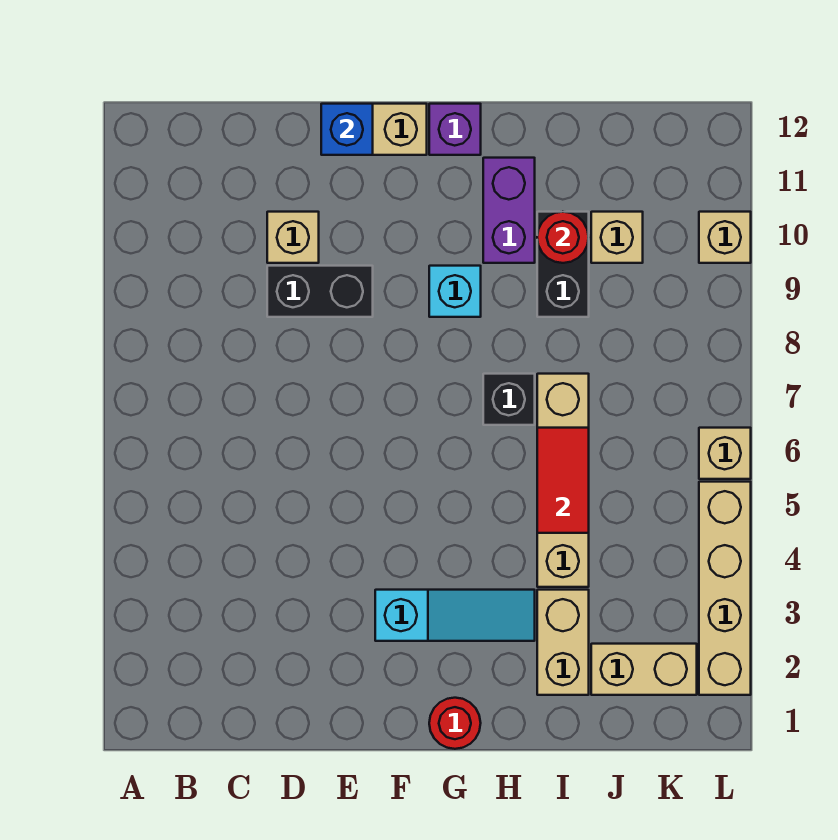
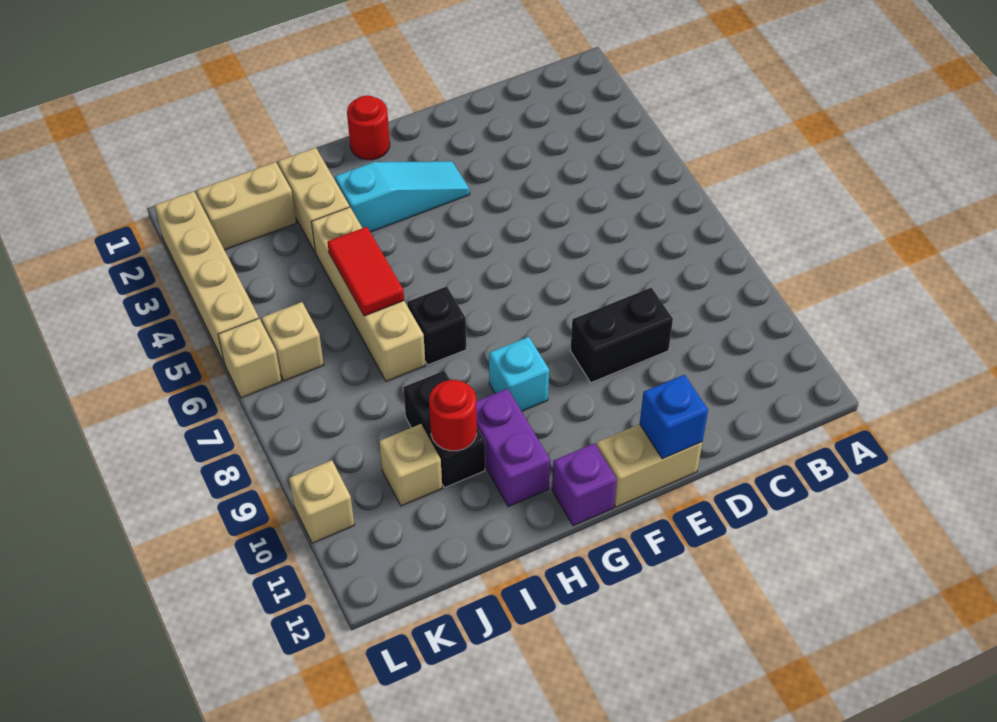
tan 1x1 brick [267,212,319,263] -> tan 1x1 brick moved to [262,302,324,381]
cyan 1x3 slope [375,590,535,641] -> cyan 1x3 slope turned to [335,161,470,232]

